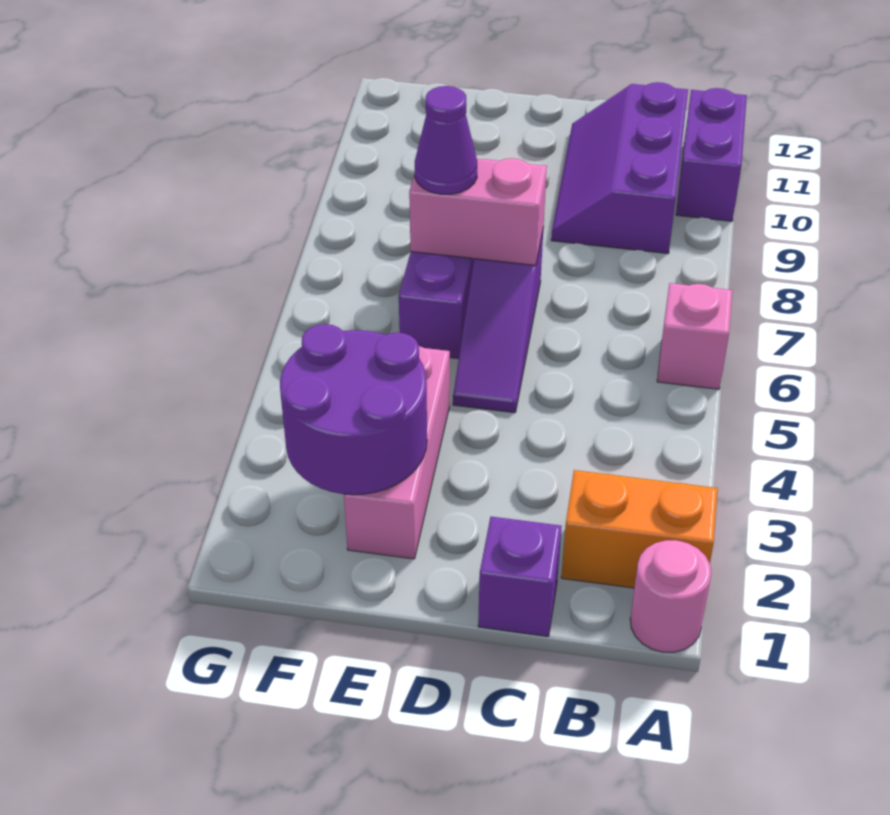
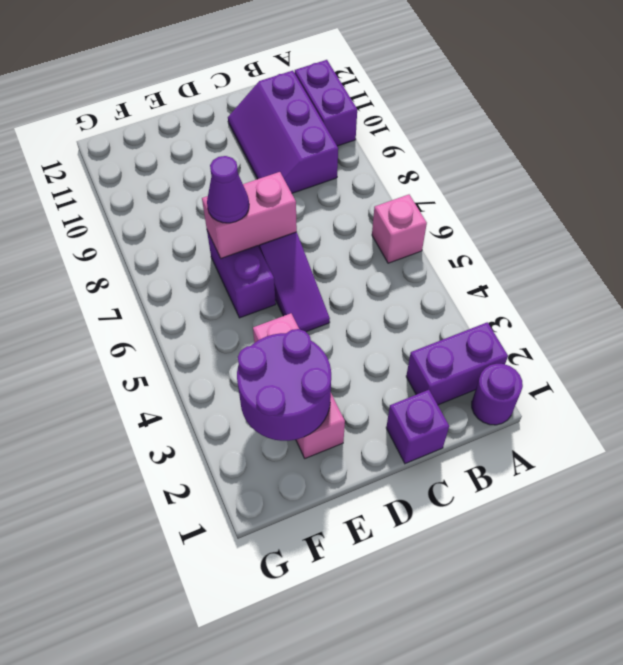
pink 1x1 round brick [630,540,711,652] -> purple 1x1 round brick [472,364,523,425]
orange 1x2 brick [561,470,718,588] -> purple 1x2 brick [406,322,508,405]

